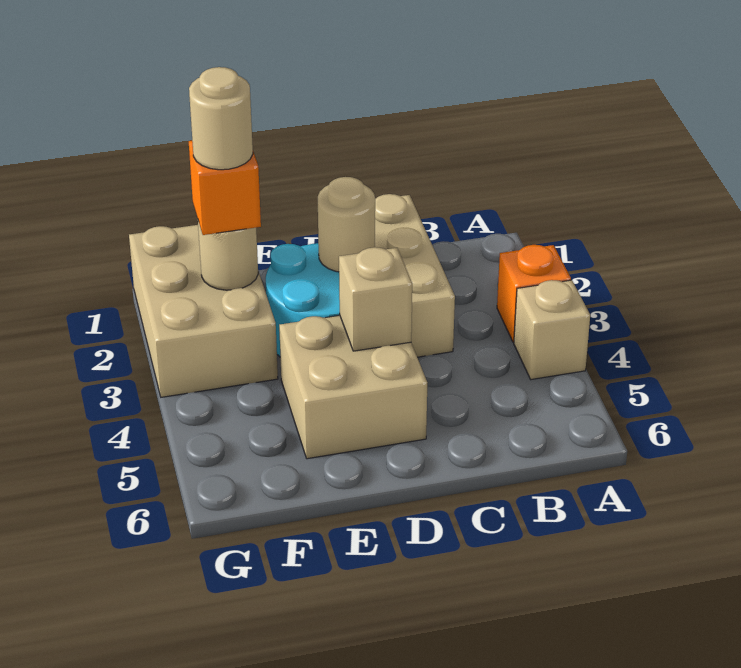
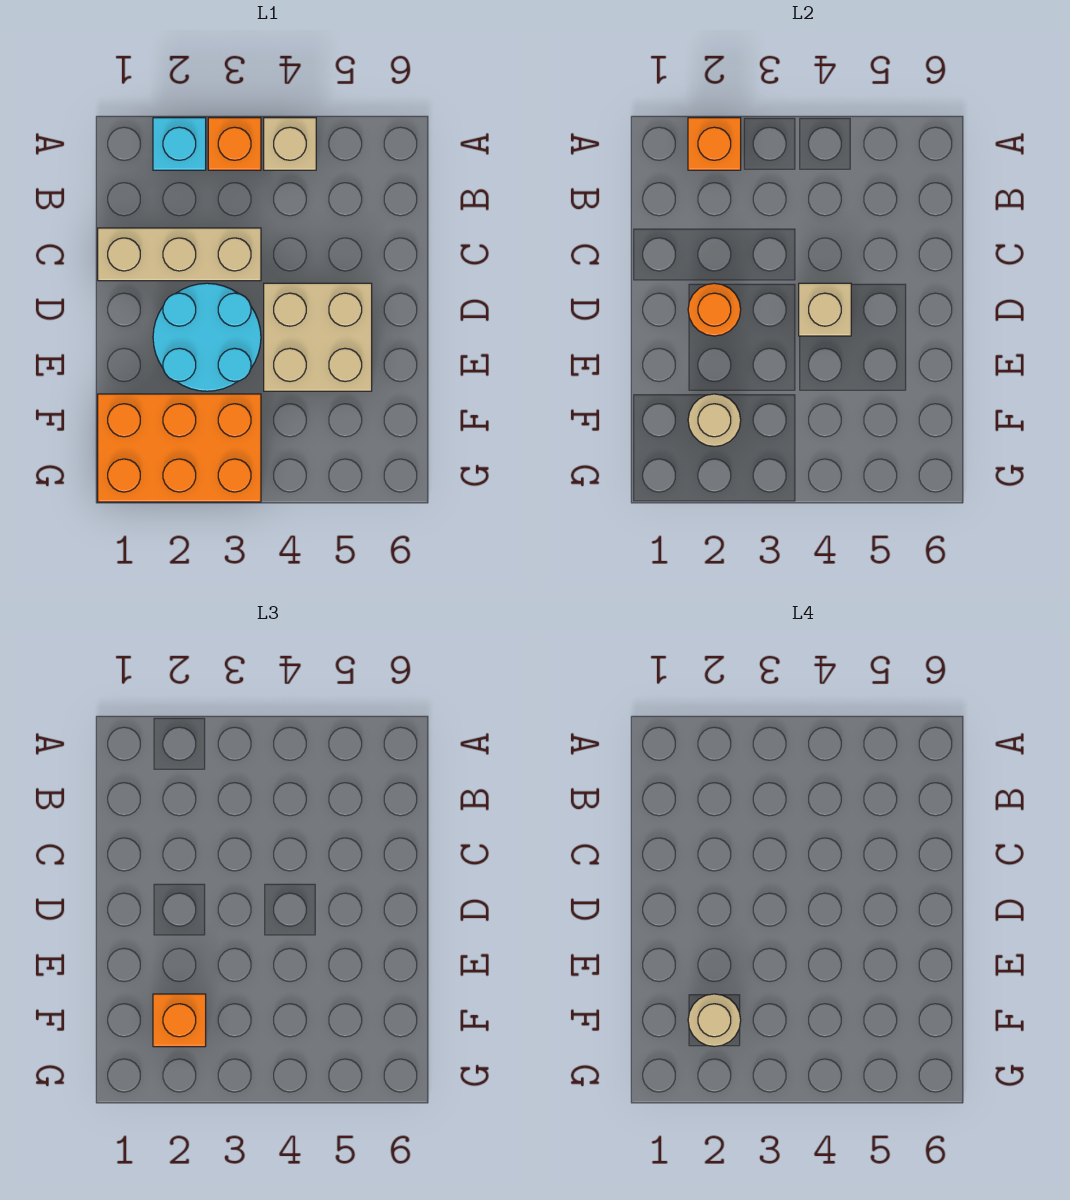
none -> cyan 1x1 brick [153,118,206,170]
none -> orange 1x1 brick [688,118,741,170]
tan 1x1 round brick [318,177,375,272] -> orange 1x1 round brick [688,283,741,336]
tan 2x3 brick [129,225,278,397] -> orange 2x3 brick [98,394,261,502]

